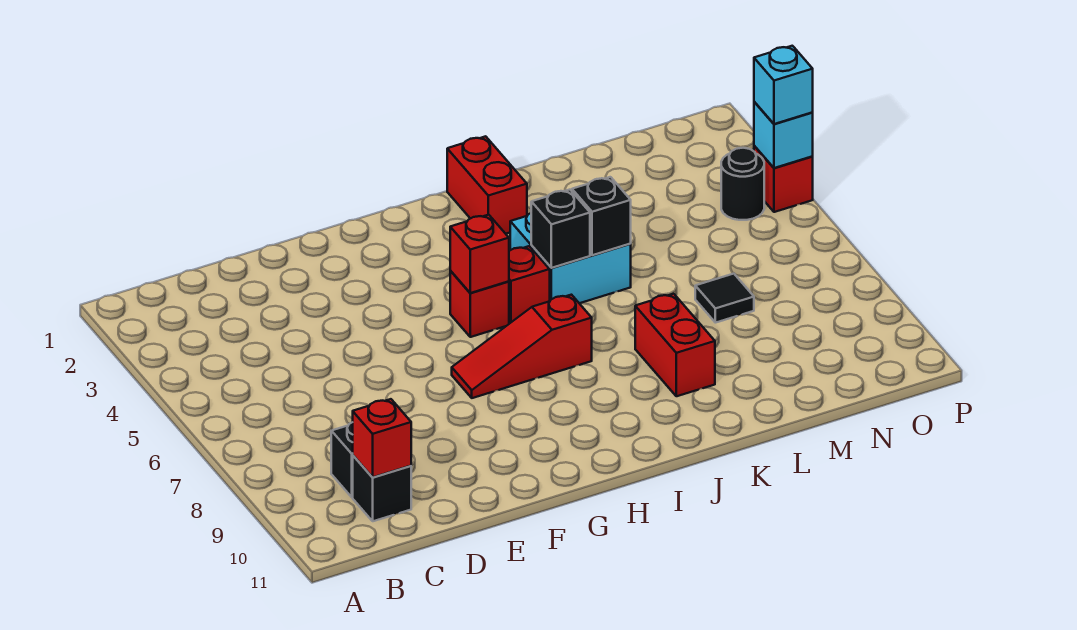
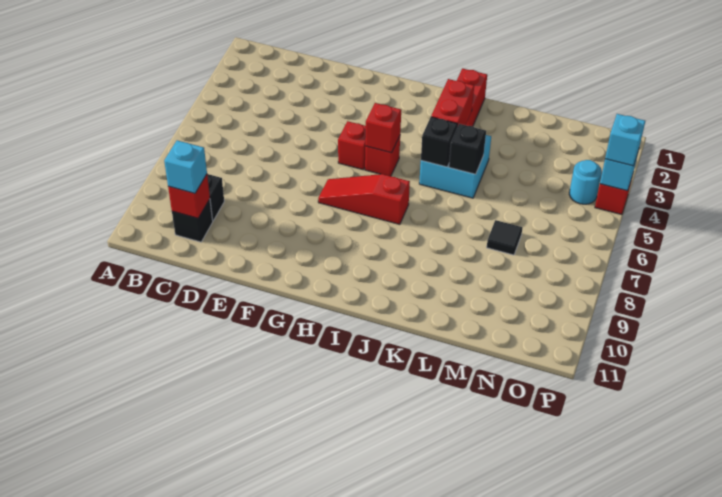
none -> cyan 1x1 brick [164,140,207,193]
red 1x1 brick [509,246,550,323] -> red 1x1 brick moved to [338,121,366,170]
red 1x2 brick [635,294,715,396] -> red 1x2 brick moved to [431,79,474,125]
black 1x1 round brick [721,148,764,220] -> cyan 1x1 round brick [569,160,602,204]

